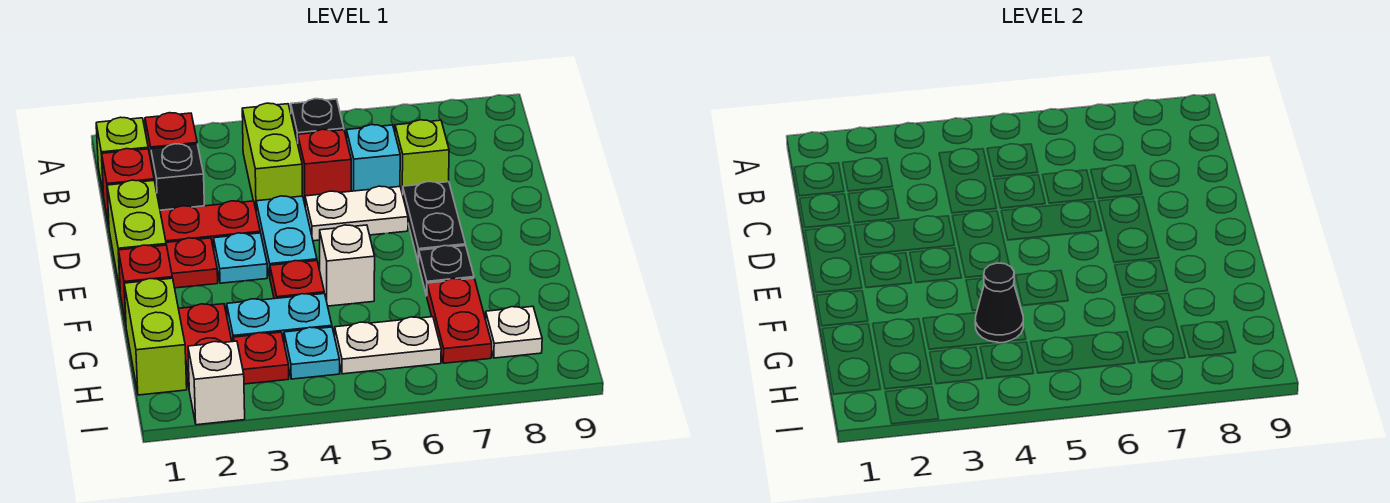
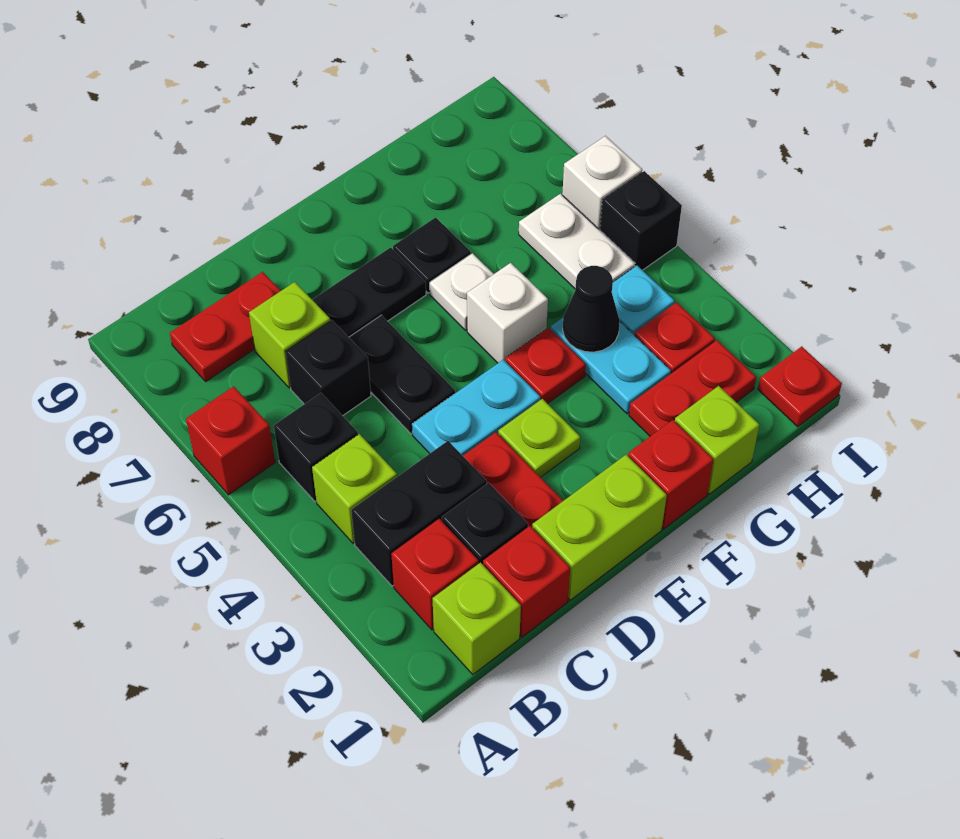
none -> black 1x2 brick [351,441,487,586]
lime 1x2 brick [242,103,302,209] -> lime 1x1 brick [312,434,397,543]
red 1x1 brick [298,129,351,204] -> red 1x1 brick moved to [186,386,275,495]
cyan 1x1 brick [347,125,400,191] -> black 1x1 brick [286,320,371,416]
white 1x2 plate [305,186,408,241] -> black 1x2 plate [349,315,455,434]
red 1x1 plate [166,238,218,288] -> red 1x1 plate moved to [758,346,842,427]
cyan 1x1 plate [214,233,267,283] -> lime 1x1 plate [498,399,580,477]
lime 1x2 brick [124,278,187,395] -> lime 1x1 brick [675,386,759,494]
red 1x2 plate [427,278,492,363] -> red 1x2 plate moved to [170,272,281,381]
white 1x1 plate [485,306,542,358] -> white 1x1 plate moved to [430,253,493,330]
white 1x1 brick [188,341,245,425] -> white 1x1 brick moved to [562,136,642,230]
none -> black 1x1 brick [600,171,682,270]

